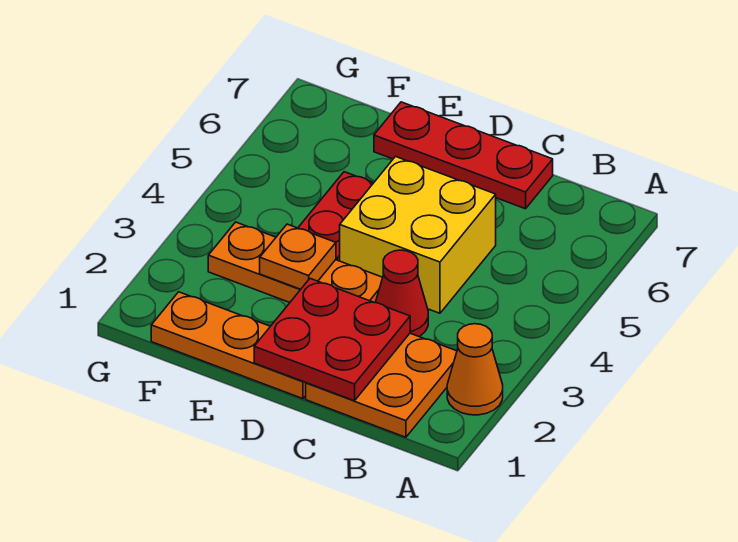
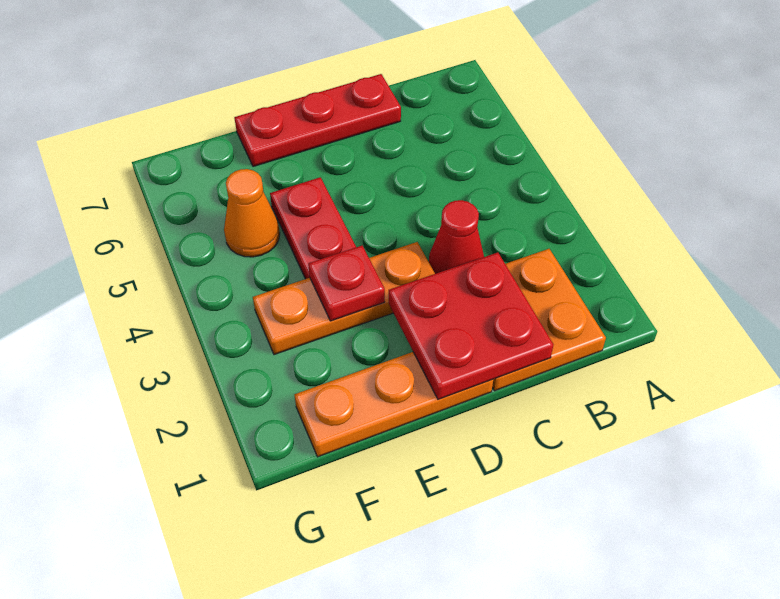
orange 1x1 cone [447,324,503,415] -> orange 1x1 cone moved to [224,169,280,257]
yellow 2x2 brick [340,157,496,313] -> none
orange 1x1 plate [260,224,336,289] -> red 1x1 plate [308,246,385,321]

